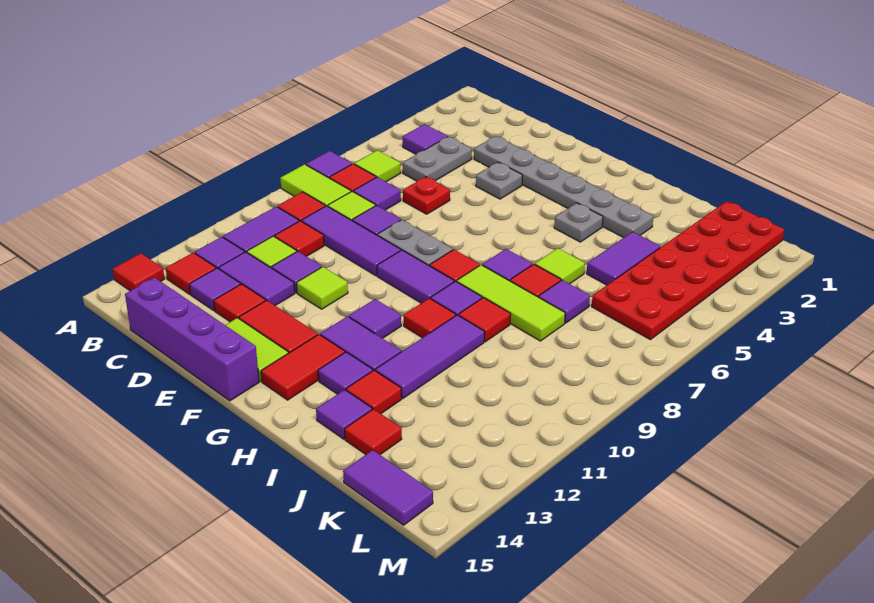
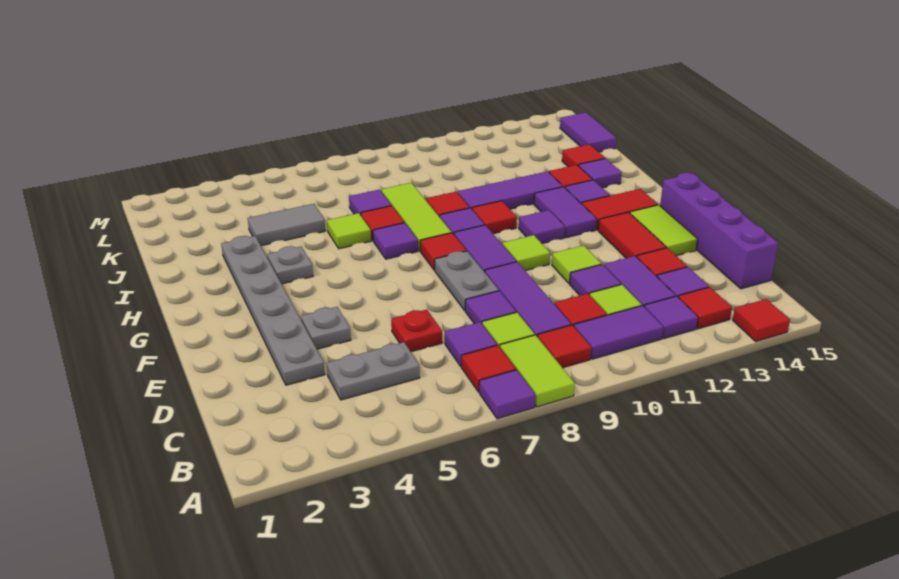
purple 1x1 tile [402,124,447,154] -> none
lime 1x1 tile [354,150,400,182] -> lime 1x1 tile moved to [502,235,550,271]
purple 1x2 tile [587,232,660,285] -> grey 1x2 tile [248,204,325,246]
red 2x6 plate [592,201,784,340] -> none

